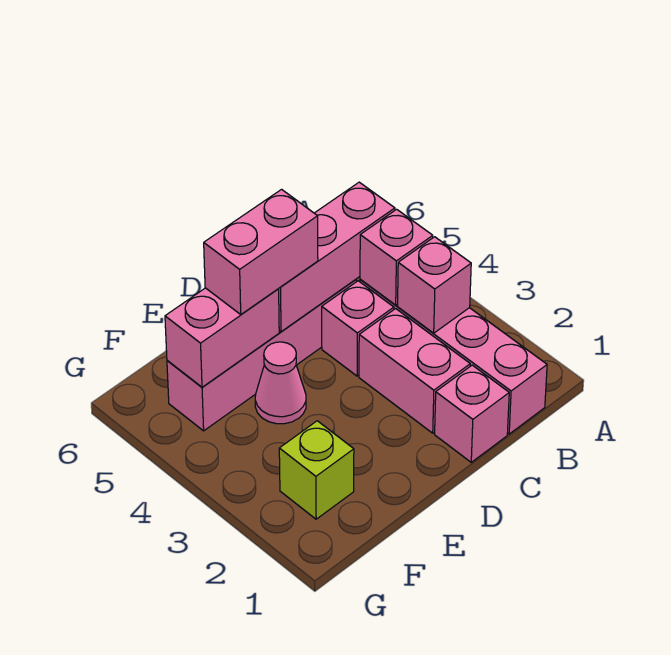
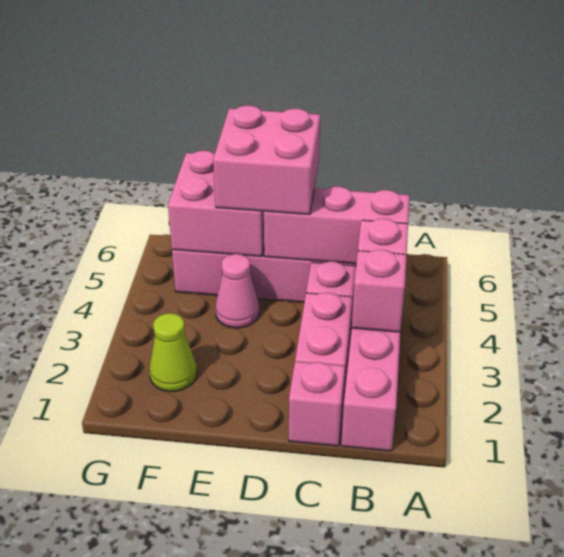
pink 1x2 brick [204,189,318,314] -> pink 2x2 brick [213,105,320,214]
pink 1x2 brick [165,288,279,387] -> pink 2x2 brick [168,151,264,257]
lime 1x1 brick [279,421,354,519] -> lime 1x1 cone [149,313,197,391]

